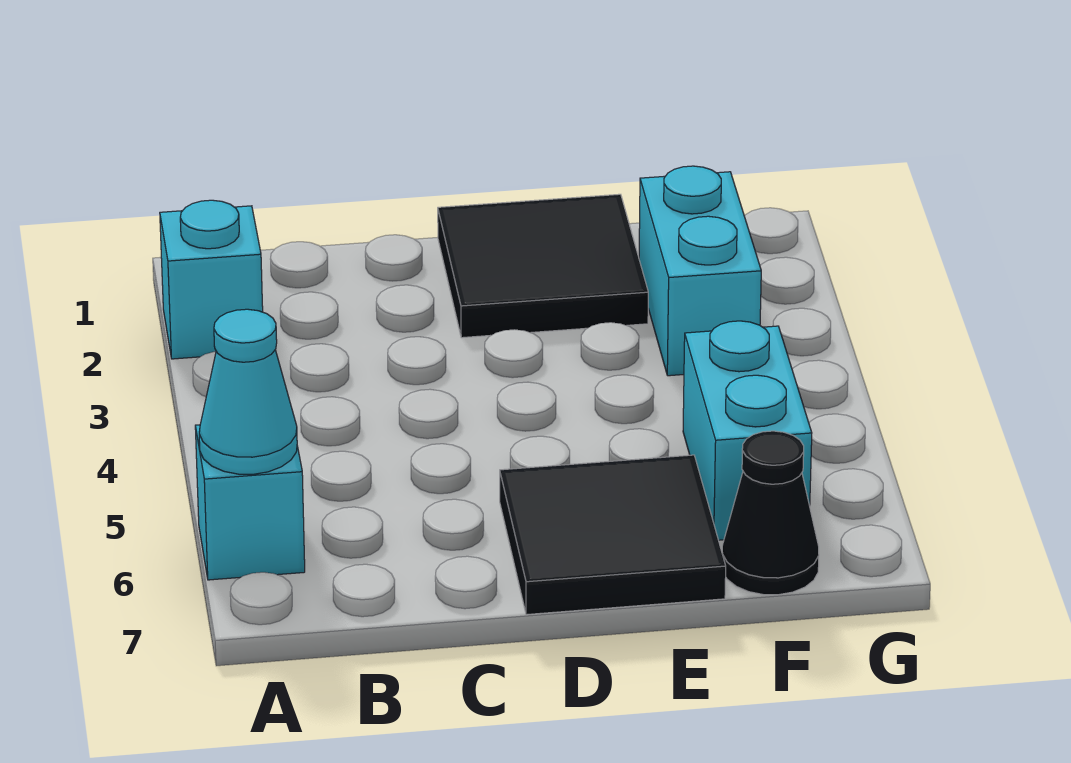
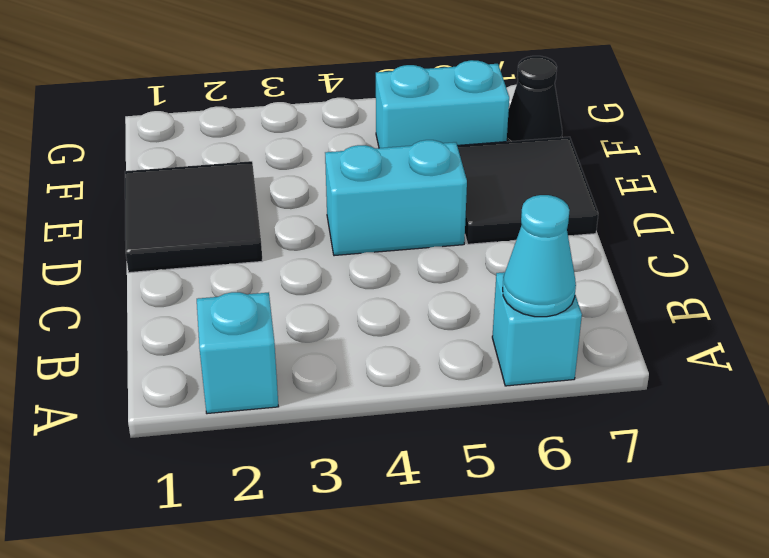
cyan 1x2 brick [639,166,761,376] -> cyan 1x2 brick moved to [325,140,467,256]

